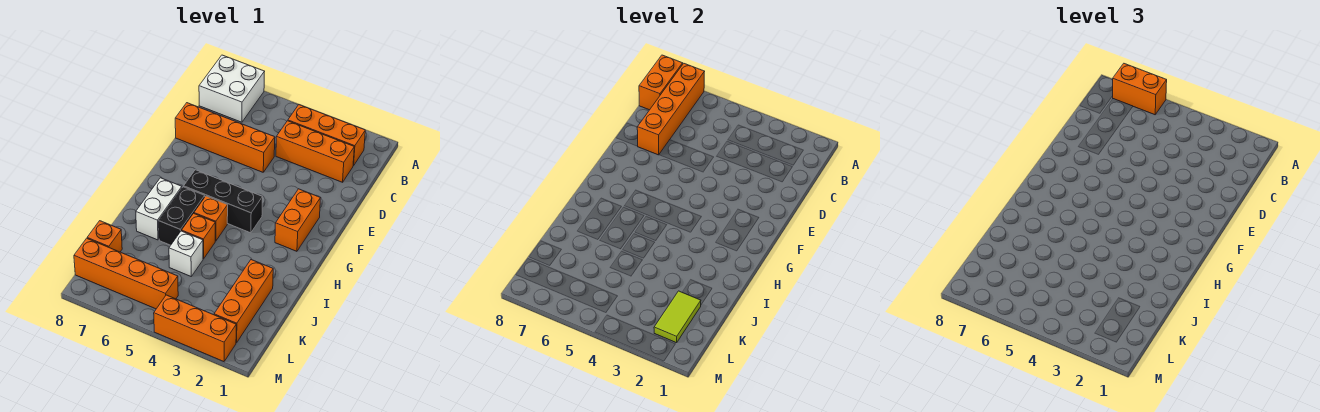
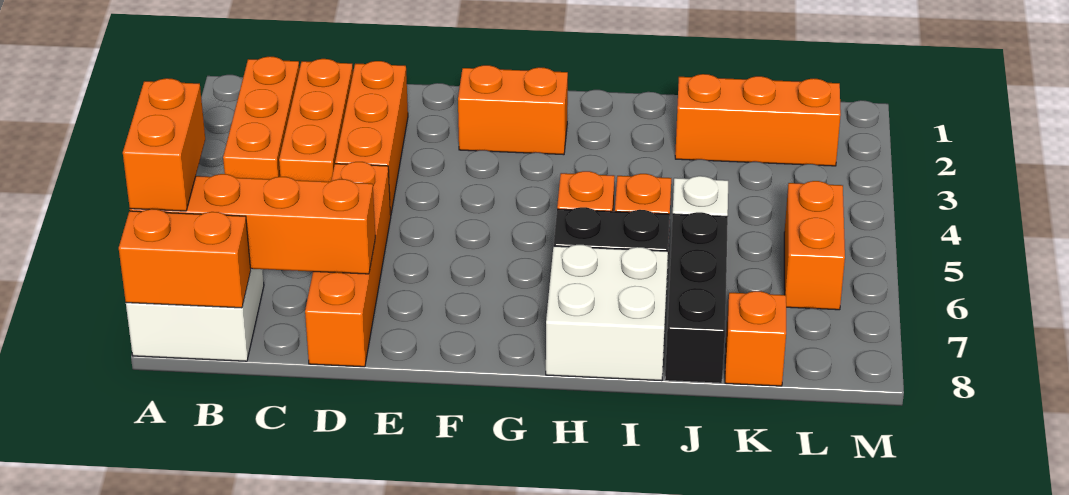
black 1x3 brick [184,170,263,233] -> black 1x3 brick moved to [665,212,728,383]
white 1x2 brick [136,178,182,240] -> white 2x2 brick [546,245,668,381]
lime 1x2 tile [654,291,701,343] -> none
orange 1x4 brick [74,238,178,309] -> orange 1x2 brick [784,181,845,310]
orange 1x3 brick [154,295,236,362] -> orange 1x3 brick moved to [335,61,408,215]

